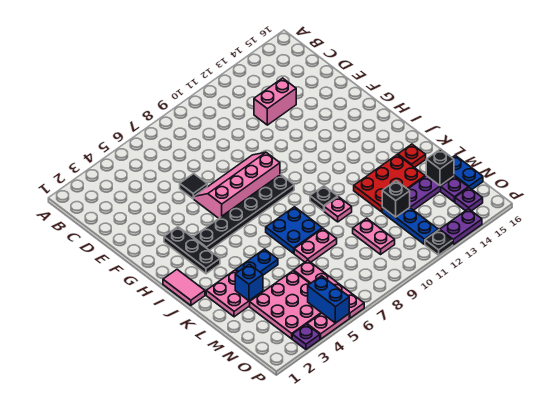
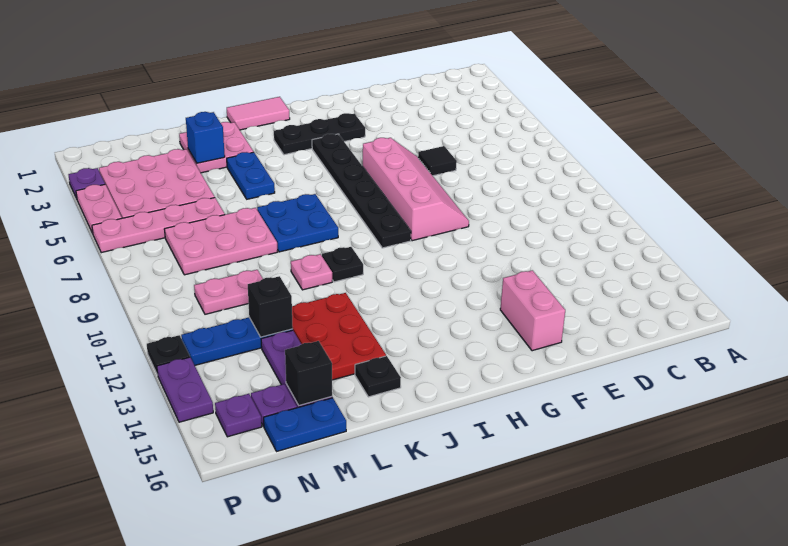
pink 1x2 brick [254,78,296,125] -> pink 1x2 brick moved to [500,270,565,351]
red 1x1 plate [398,144,426,168] -> black 1x1 plate [355,356,401,397]
pink 1x2 plate [294,229,337,262] -> pink 2x3 plate [164,208,277,275]
blue 1x2 brick [308,276,349,323] -> none

